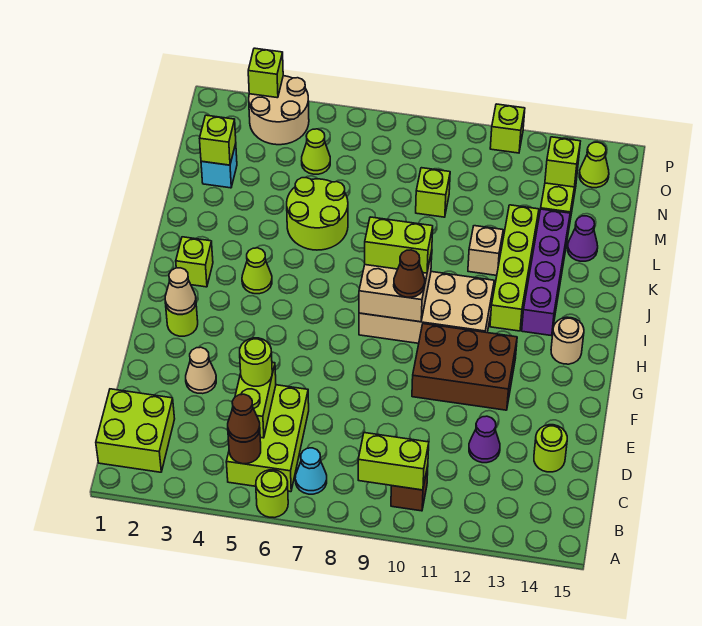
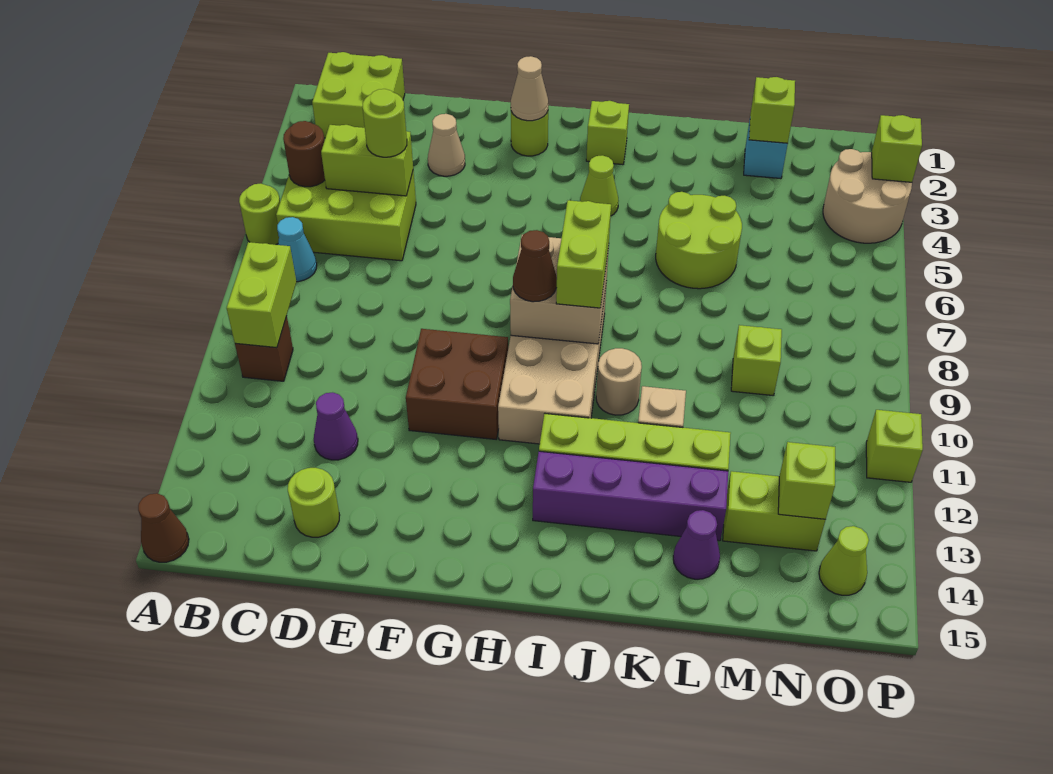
brown 1x1 cone [228,394,260,442] -> brown 1x1 cone moved to [138,493,189,562]
brown 2x3 brick [412,324,517,410] -> brown 2x2 brick [406,329,508,439]
tan 1x1 round brick [551,317,584,364] -> tan 1x1 round brick moved to [596,348,642,415]
lime 1x1 cone [302,129,330,174] -> none

